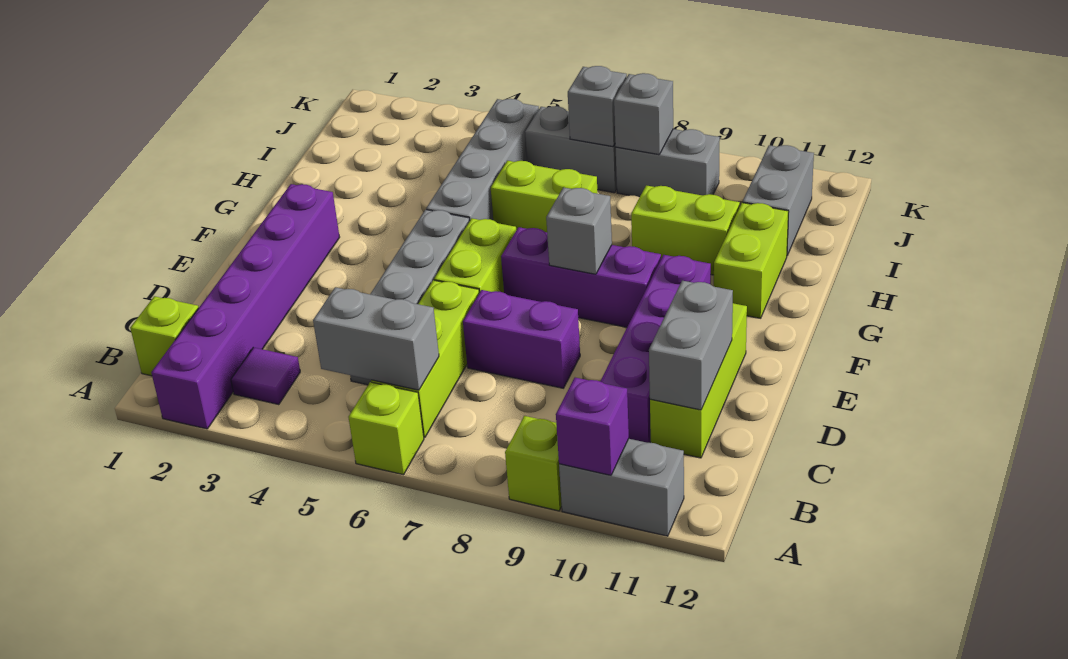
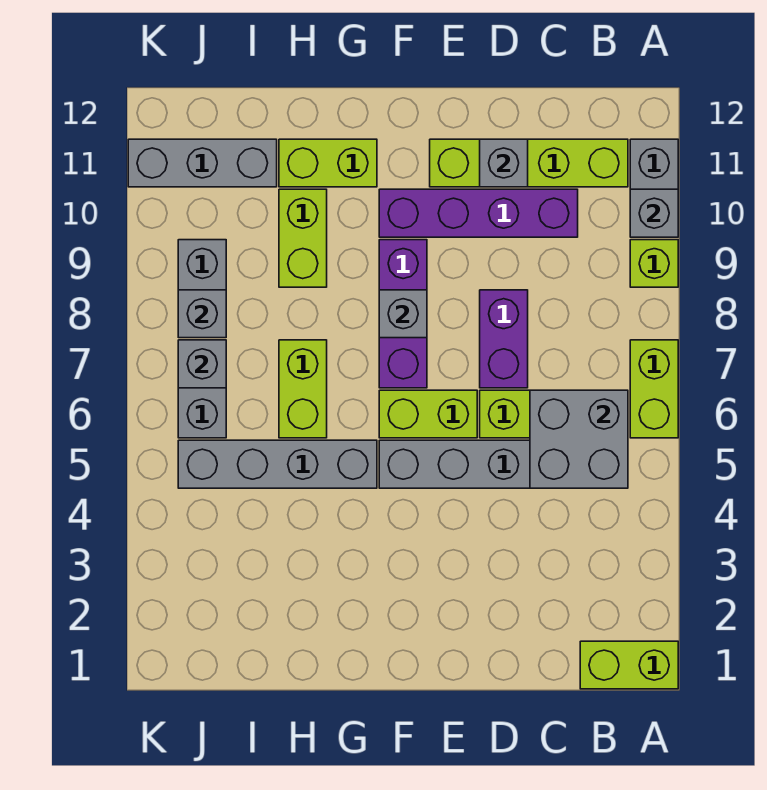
purple 1x6 brick [151,184,340,429] -> none
lime 1x1 brick [348,382,424,475] -> lime 1x2 brick [630,340,678,438]
purple 1x1 brick [556,378,629,475] -> grey 1x1 brick [630,189,678,237]
lime 1x1 brick [130,296,198,376] -> lime 1x2 brick [580,641,678,689]
purple 1x1 tile [231,347,300,405] -> none
grey 1x2 brick [313,287,439,390] -> grey 2x2 brick [530,390,628,488]
lime 1x3 brick [650,303,747,458] -> lime 1x4 brick [430,139,628,187]
grey 1x2 brick [649,281,733,410] -> grey 1x1 brick [480,139,528,187]
grey 1x2 brick [743,145,814,255] -> grey 1x3 brick [128,139,277,187]

